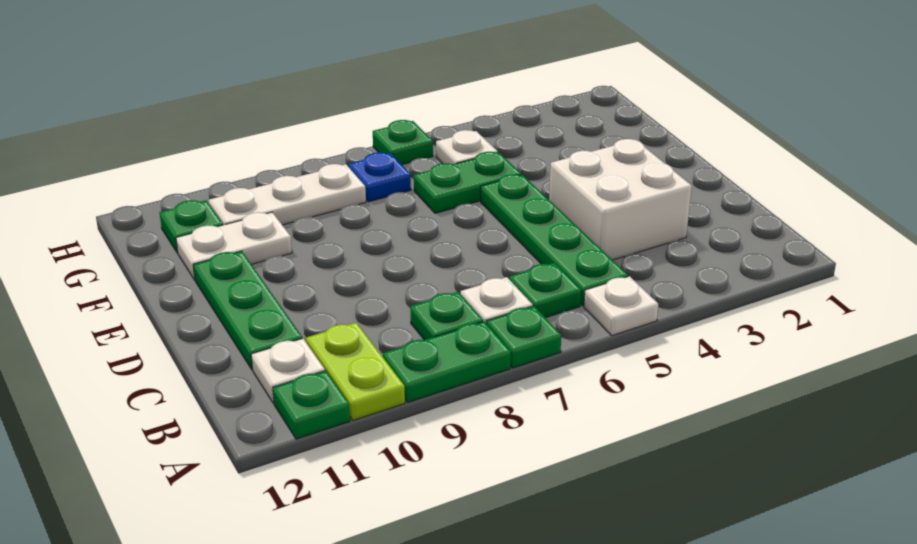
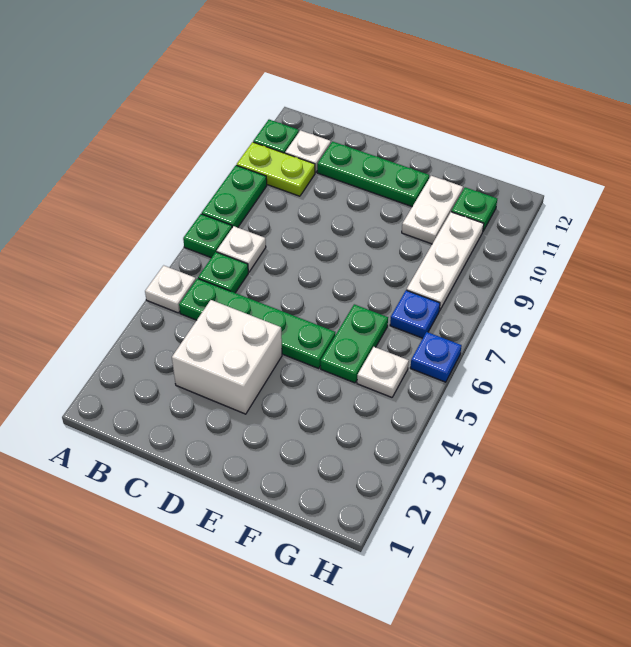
green 1x1 plate [410,292,483,340] -> none
green 1x1 plate [373,120,433,165] -> blue 1x1 plate [410,332,462,382]

